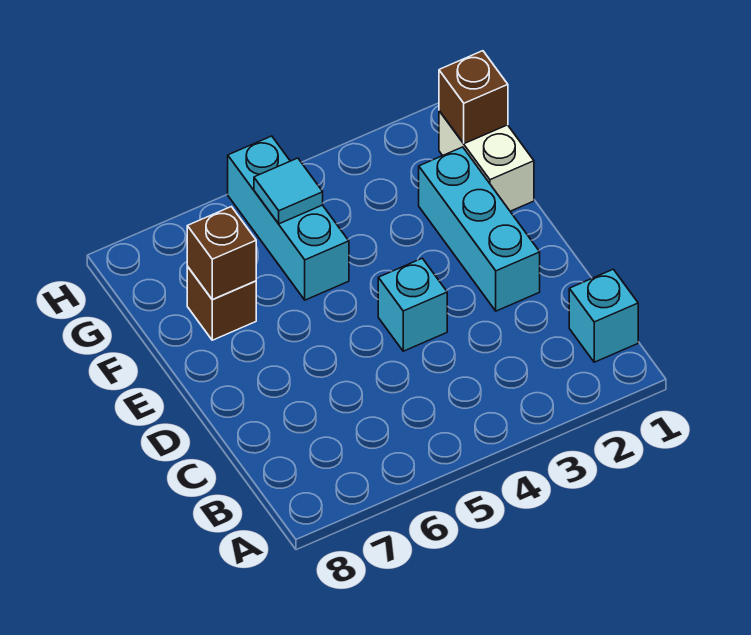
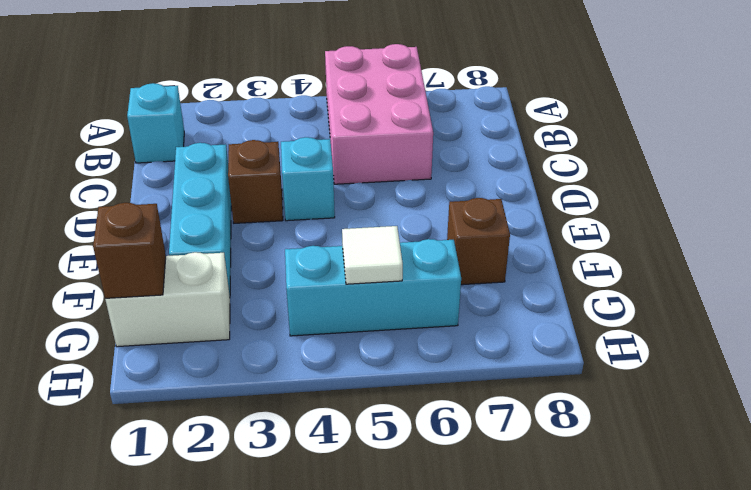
none -> pink 2x3 brick [325,44,433,184]
white 1x2 brick [439,111,534,211] -> white 1x2 brick turned to [105,252,230,347]
cyan 1x3 brick [228,136,349,300] -> cyan 1x3 brick turned to [285,239,461,336]
brown 1x1 brick [187,207,256,299] -> brown 1x1 brick moved to [228,140,283,223]
cyan 1x1 tile [254,158,323,224] -> white 1x1 tile [342,226,403,284]

